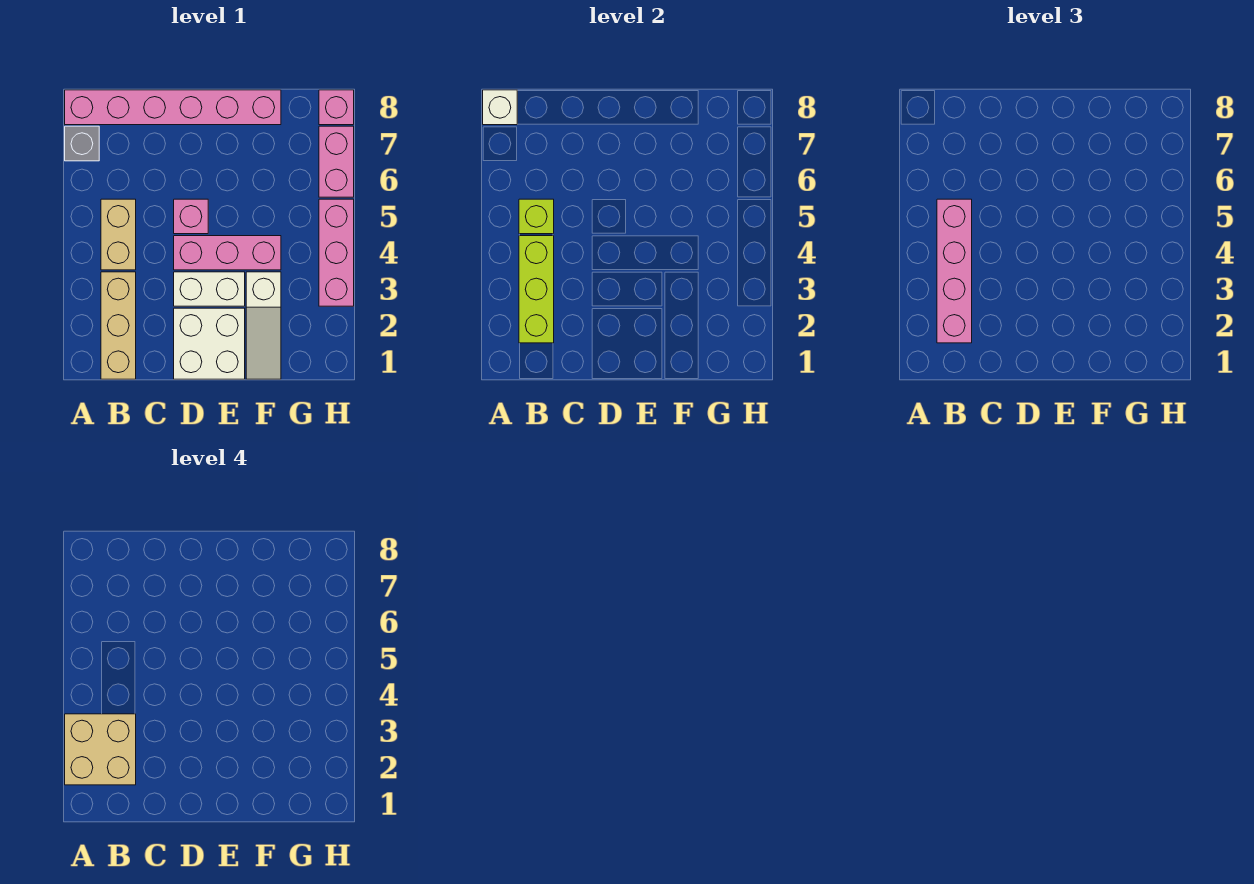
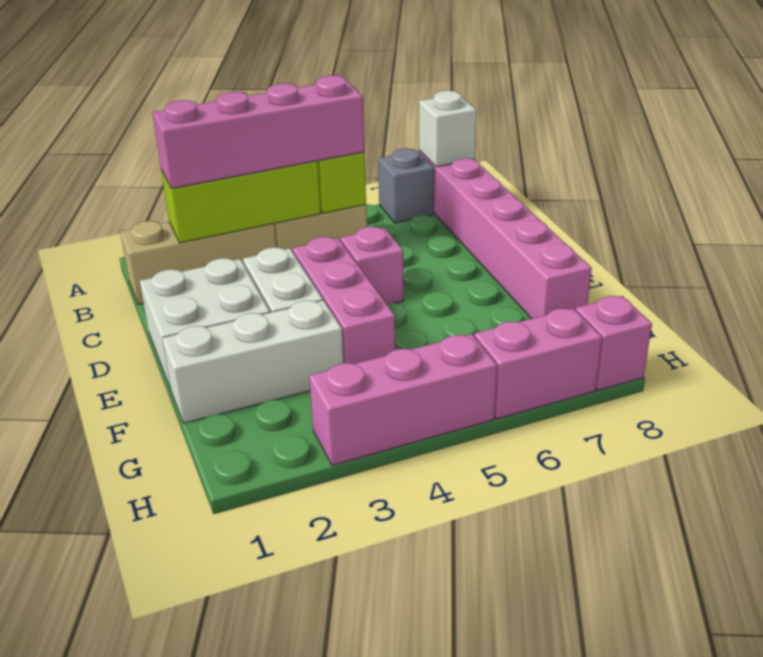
tan 2x2 brick [65,714,136,785] -> none
white 1x3 slope [246,272,281,379] -> white 1x3 brick [162,300,343,423]

